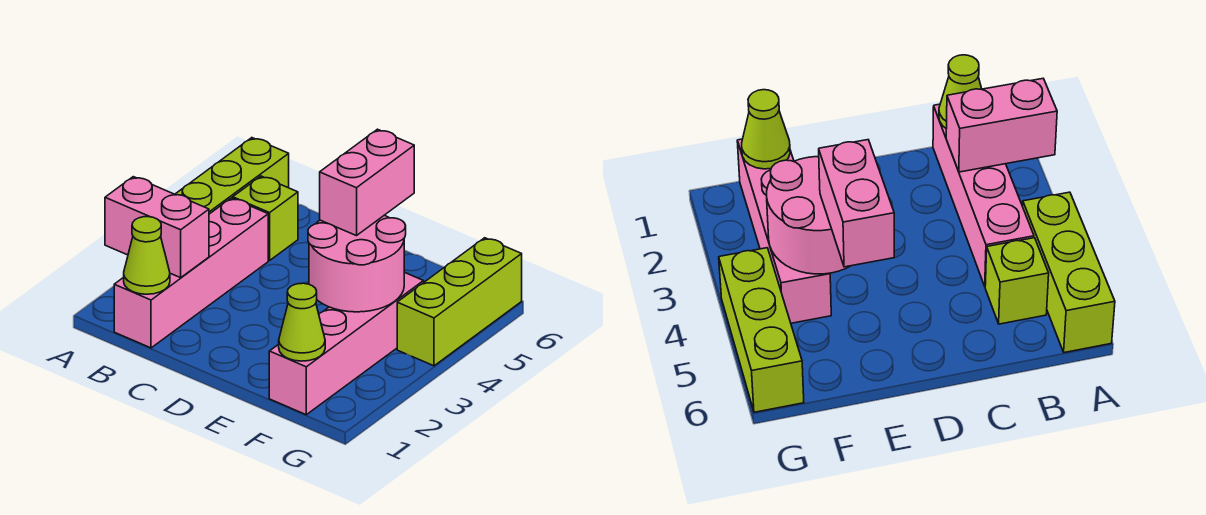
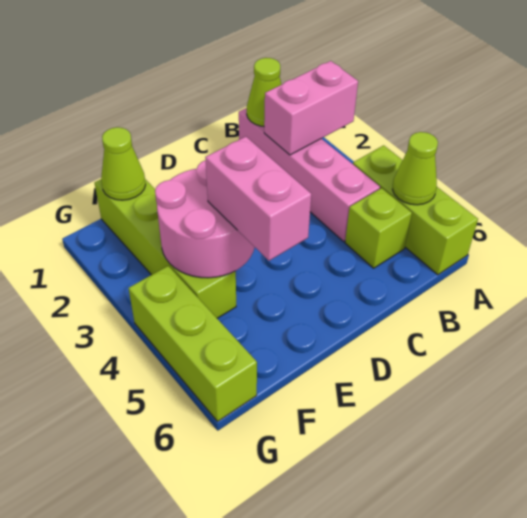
none -> lime 1x1 cone [392,132,438,205]
pink 1x4 brick [269,272,424,415] -> lime 1x4 brick [95,179,236,318]

